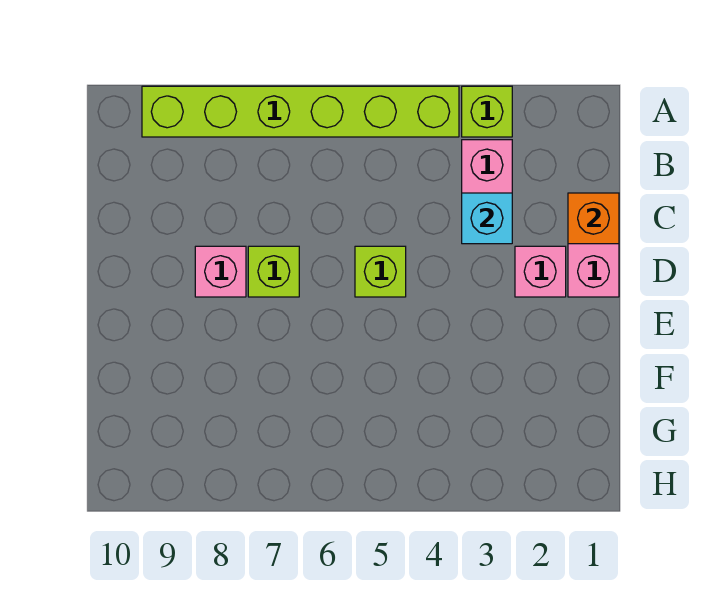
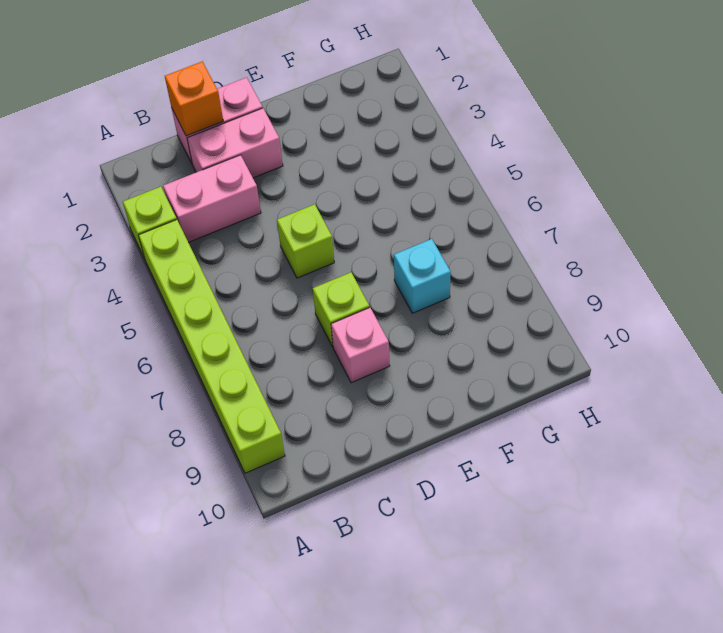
cyan 1x1 brick [462,193,512,244] -> cyan 1x1 brick moved to [394,239,451,313]
pink 1x1 brick [515,246,566,297] -> pink 1x2 brick [187,108,283,178]

